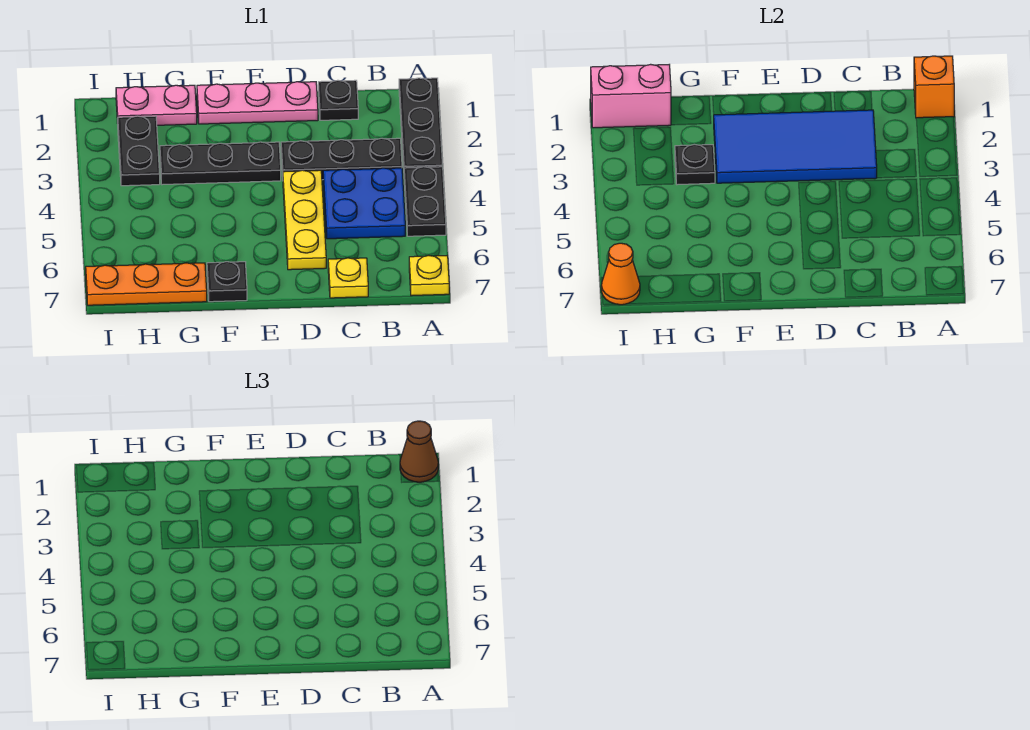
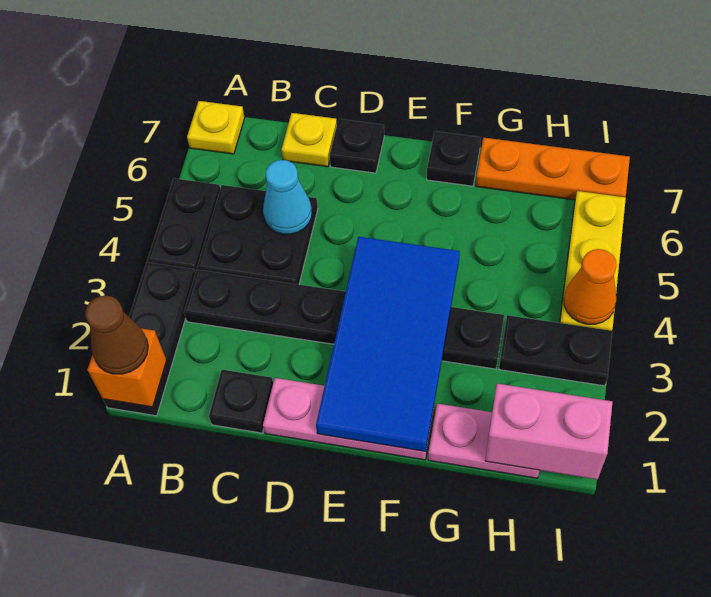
blue 2x2 plate [323,168,405,239] -> black 2x2 plate [197,185,318,284]
blue 2x4 tile [714,110,877,183] -> blue 2x4 tile turned to [316,237,460,452]
none -> cyan 1x1 cone [263,160,312,234]
yellow 1x3 plate [283,170,326,270] -> yellow 1x3 plate moved to [560,191,626,331]
black 1x1 plate [675,144,715,185] -> black 1x1 plate moved to [330,119,384,173]
black 1x2 plate [118,116,160,186] -> black 1x2 plate turned to [499,315,612,386]
orange 1x1 cone [601,243,640,305] -> orange 1x1 cone moved to [564,249,617,324]

